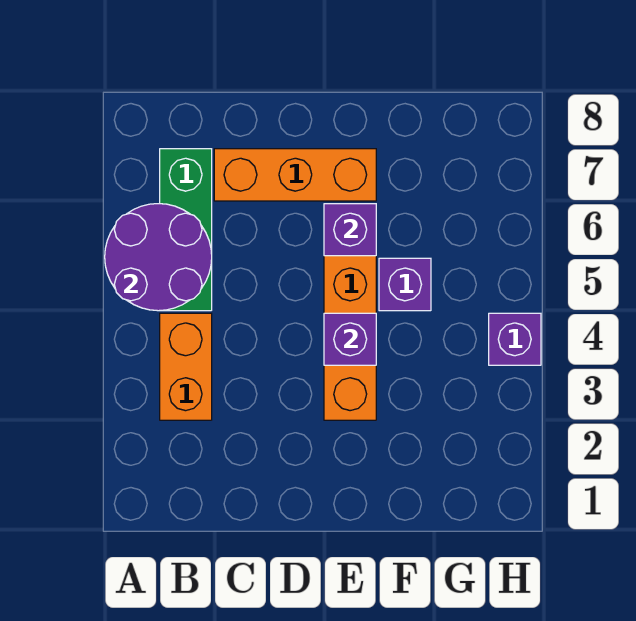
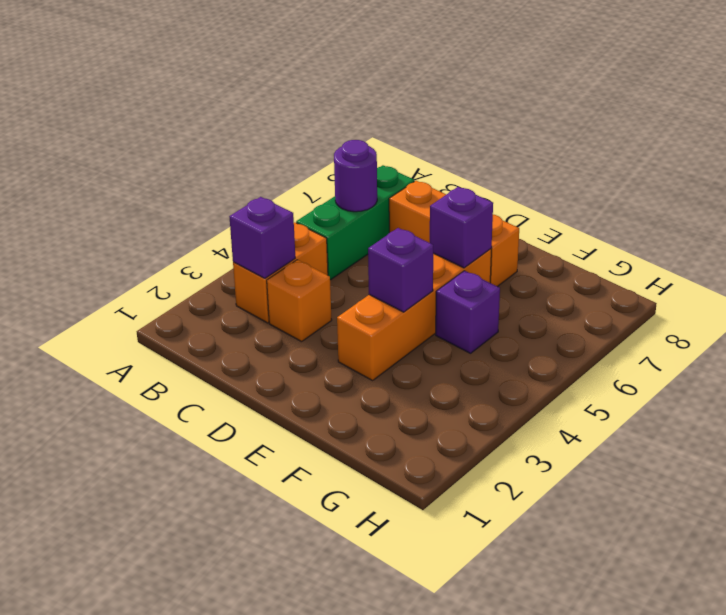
purple 2x2 round brick [105,204,212,311] -> purple 1x1 round brick [334,140,377,212]
none -> orange 1x1 brick [267,260,332,342]
purple 1x1 brick [489,313,541,365] -> purple 1x1 brick moved to [229,197,295,278]

